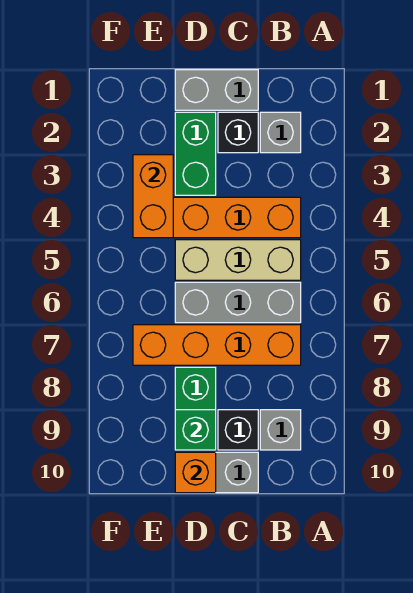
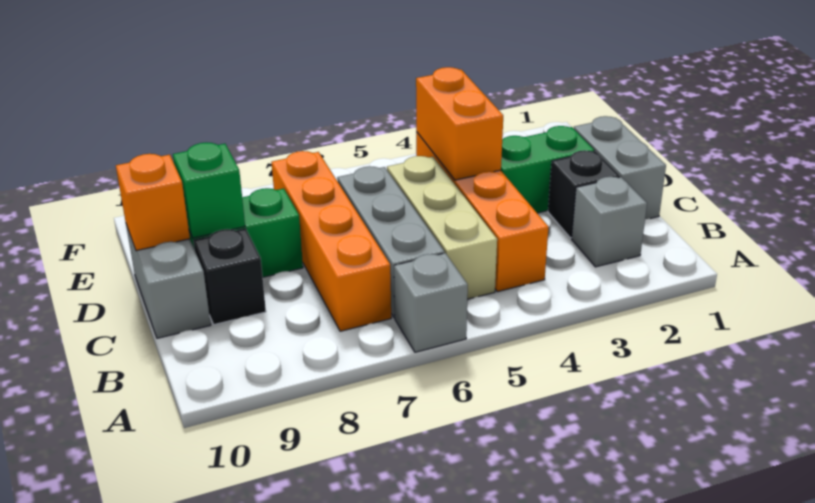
grey 1x1 brick [260,410,301,450] -> grey 1x1 brick moved to [394,253,468,352]
orange 1x2 brick [133,155,173,238] -> orange 1x2 brick turned to [416,67,503,180]

